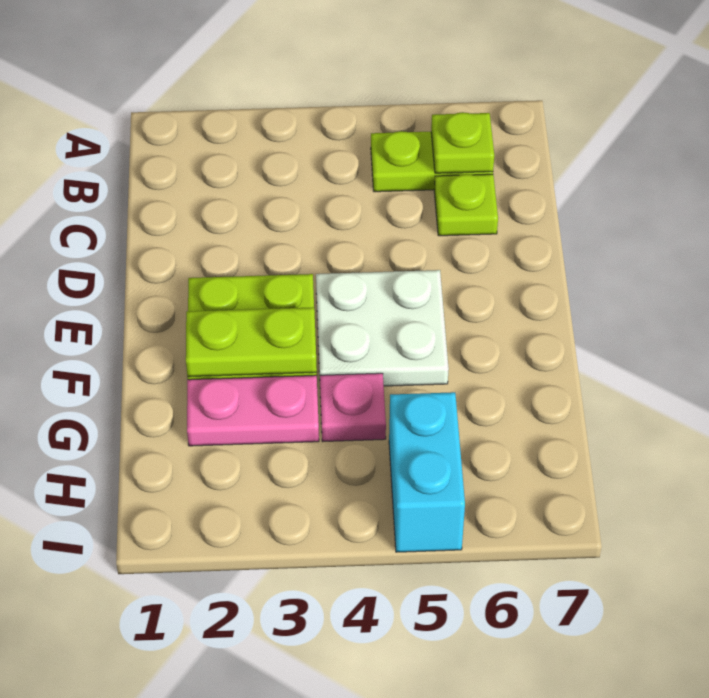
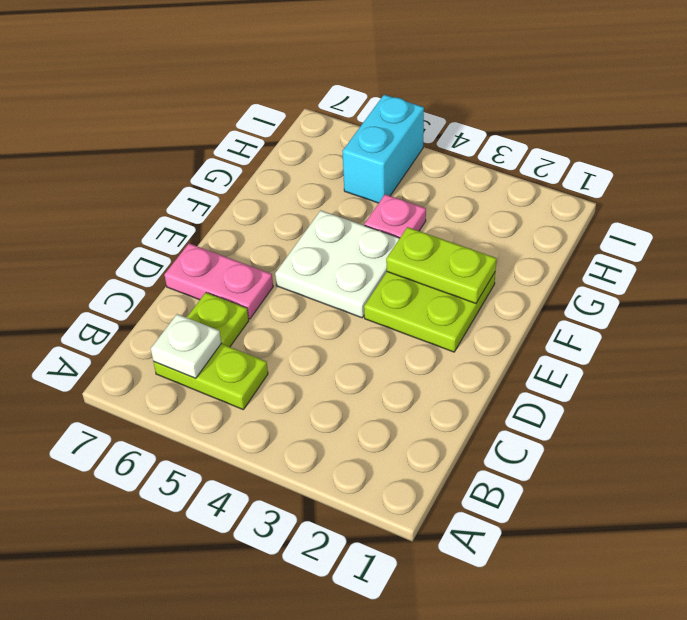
lime 1x1 plate [431,112,494,173] -> white 1x1 plate [151,314,221,378]
pink 1x2 plate [187,375,319,446] -> pink 1x2 plate moved to [165,243,273,319]

